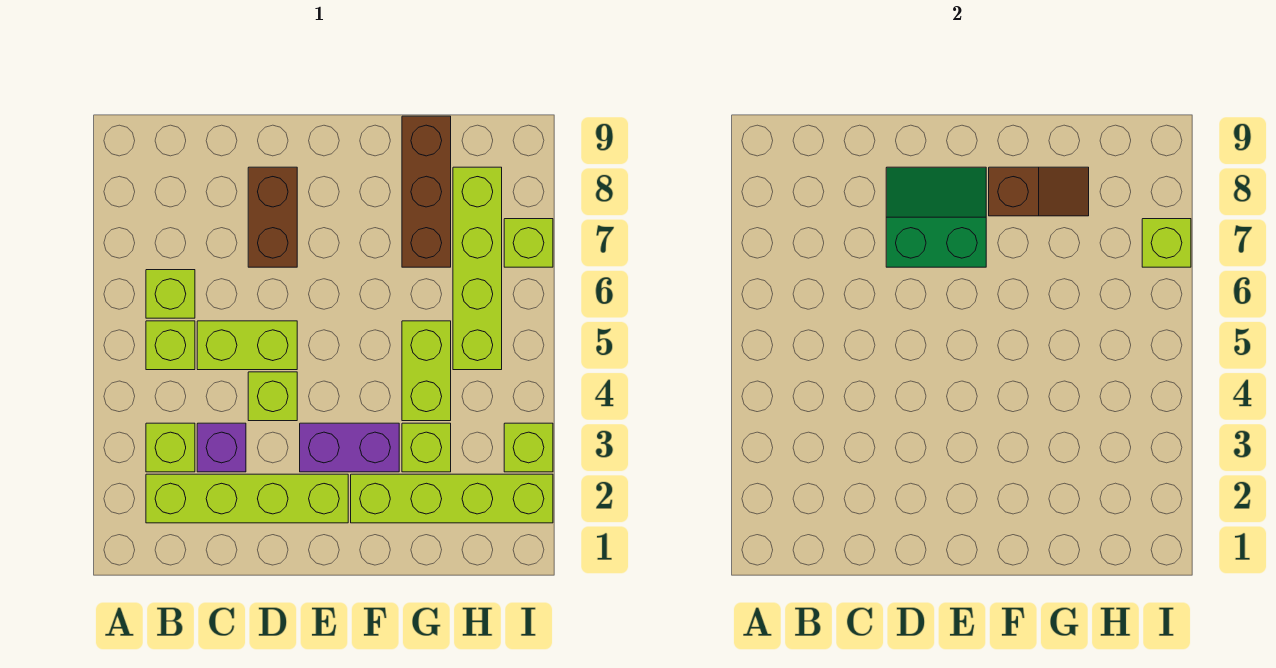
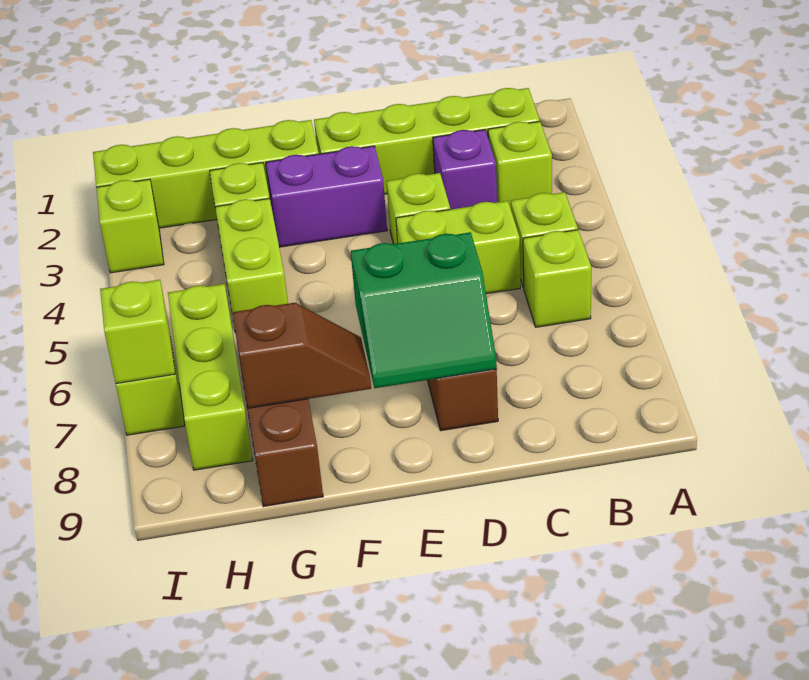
brown 1x2 slope [989,167,1089,216] -> brown 1x2 slope turned to [233,303,371,408]
lime 1x4 brick [453,167,502,370] -> lime 1x3 brick [168,284,253,470]

